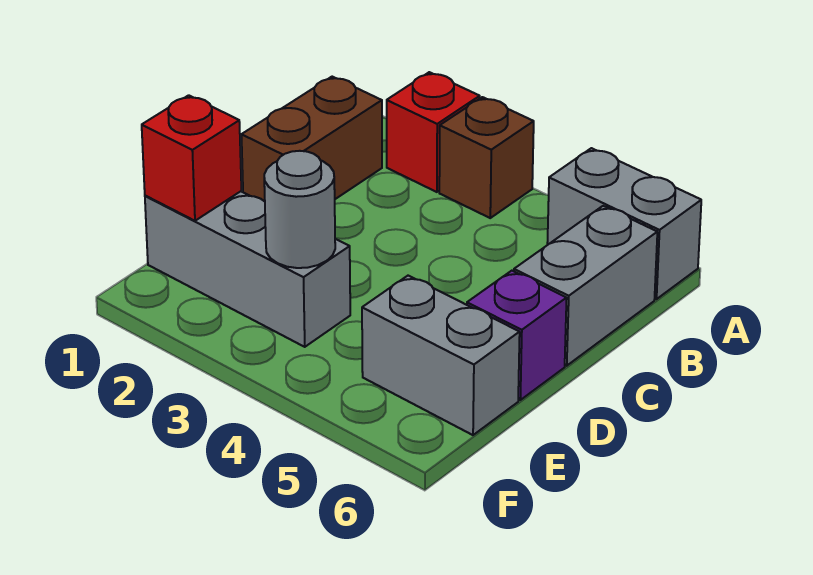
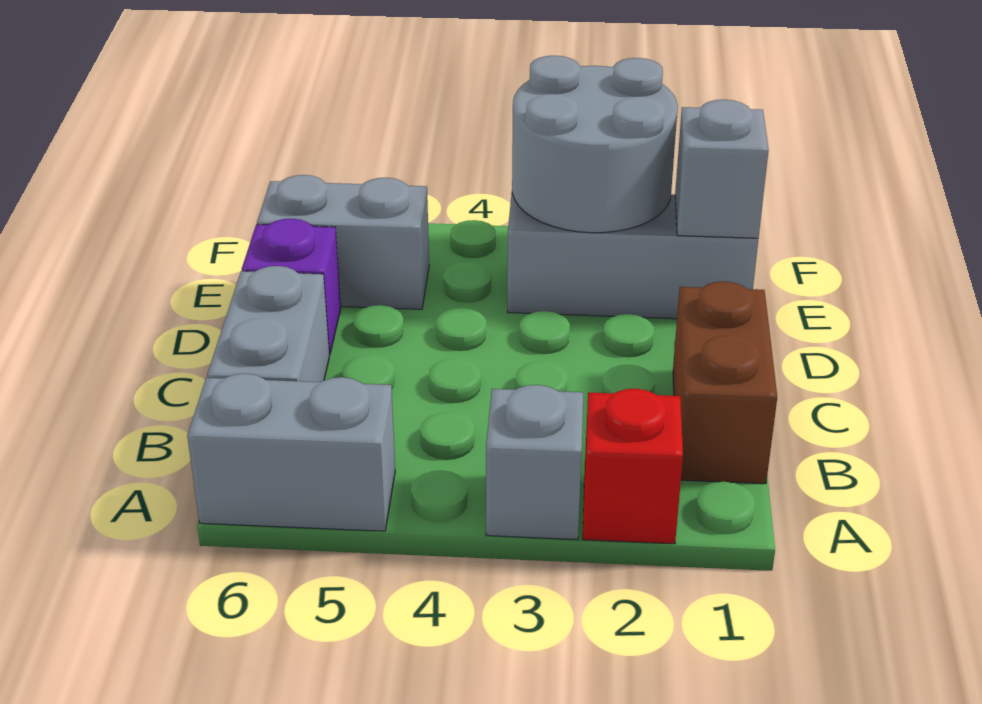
brown 1x1 brick [439,97,534,218] -> grey 1x1 brick [486,385,583,540]
red 1x1 brick [142,95,241,221] -> grey 1x1 brick [675,100,769,238]
grey 1x1 round brick [264,151,335,268] -> grey 2x2 round brick [512,56,678,233]

